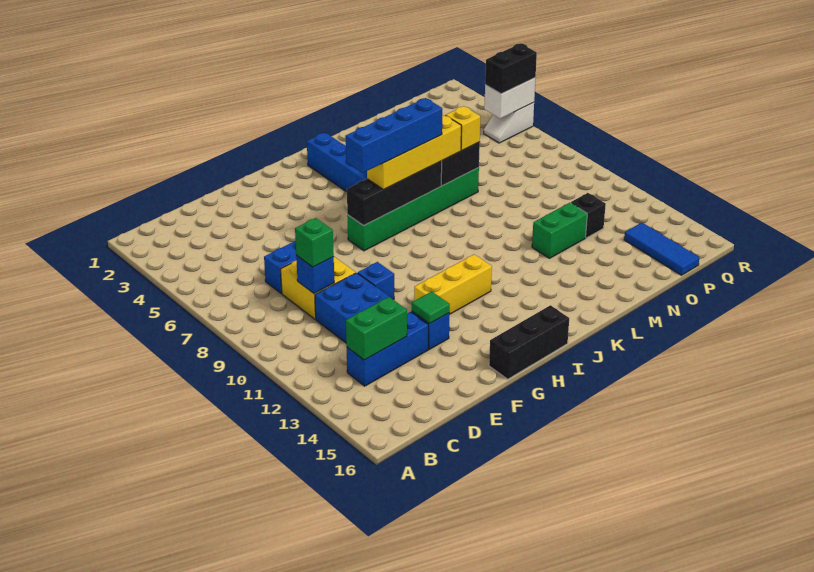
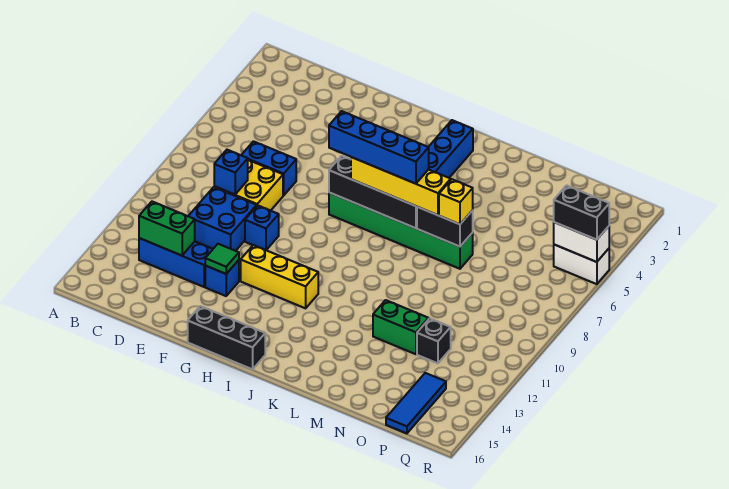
green 1x1 brick [295,218,334,267] -> none
white 1x2 slope [484,102,534,143] -> white 1x2 brick [554,245,609,284]

